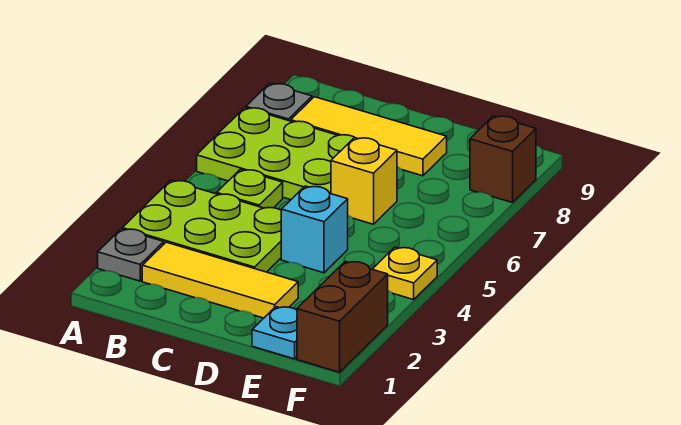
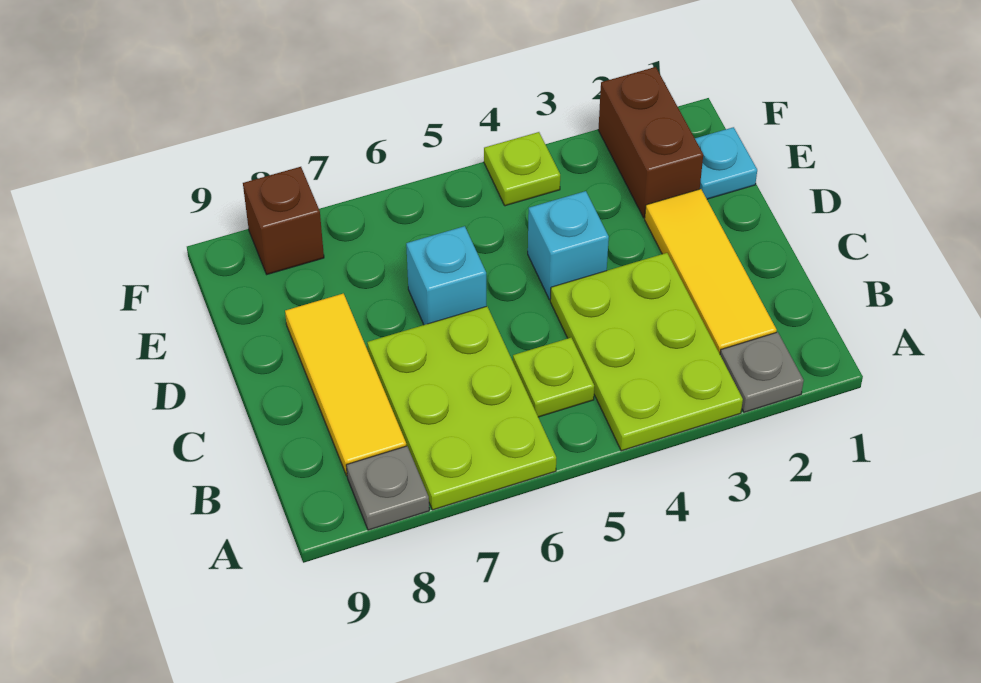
yellow 1x1 brick [331,138,397,224] -> cyan 1x1 brick [406,226,486,325]
brown 1x2 brick [297,261,388,372] -> brown 1x2 brick turned to [598,67,703,218]
yellow 1x1 plate [373,247,437,300] -> lime 1x1 plate [484,132,560,206]

